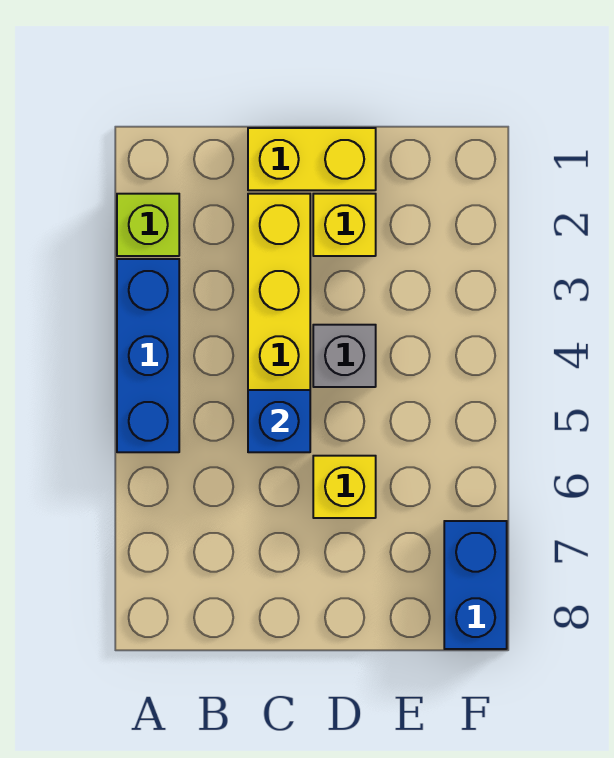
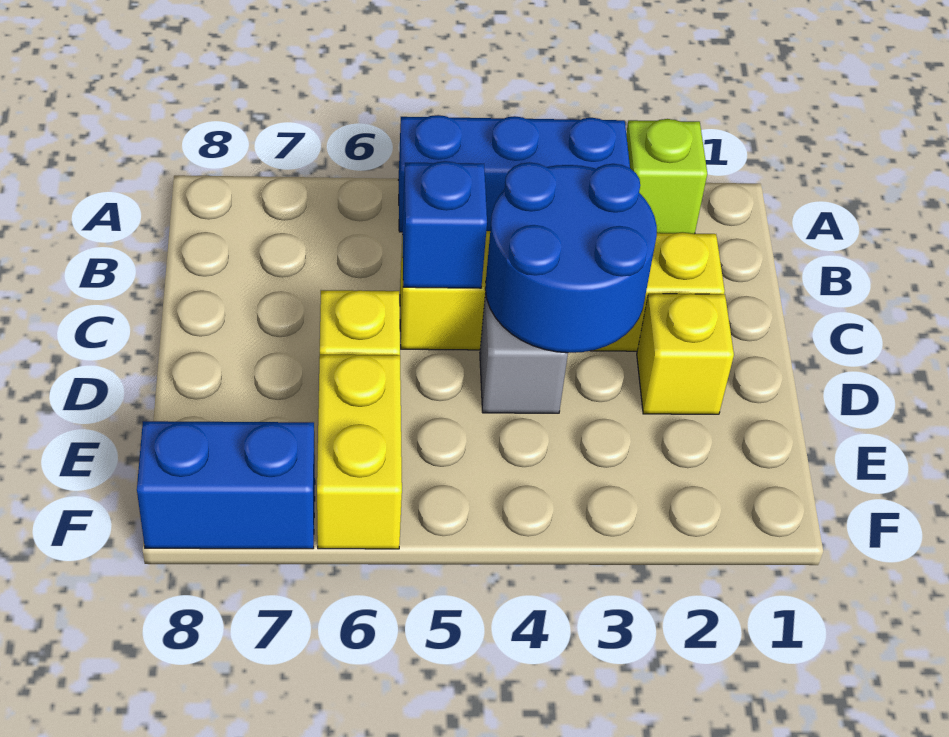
yellow 1x2 brick [248,128,376,190] -> yellow 1x2 brick moved to [317,355,402,549]
none -> blue 2x2 round brick [485,162,657,353]

